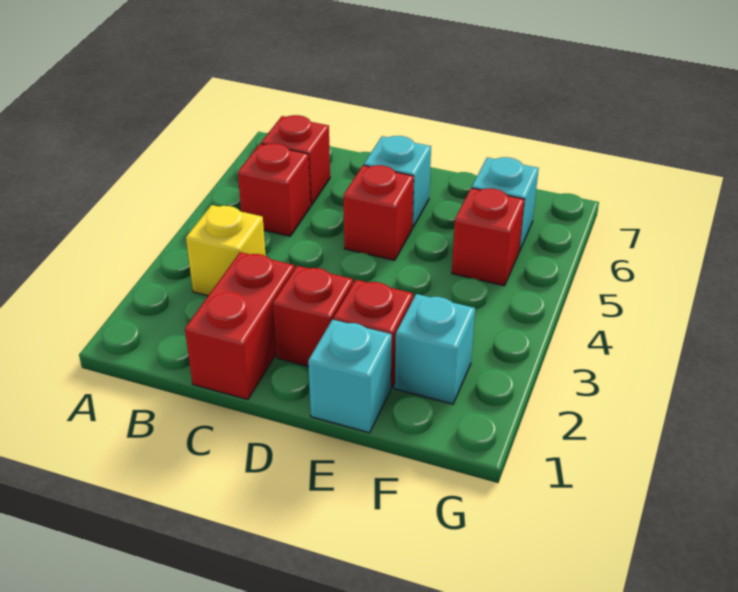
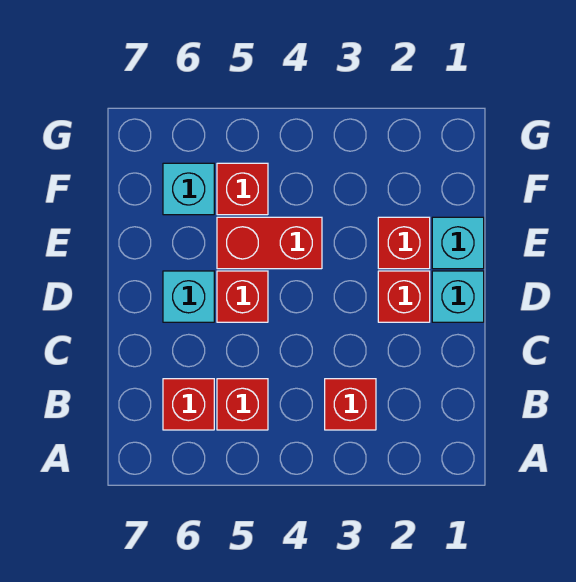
yellow 1x1 brick [186,205,266,296] -> red 1x1 brick [325,379,376,430]
red 1x2 brick [185,252,295,400] -> red 1x2 brick moved to [217,217,322,269]
cyan 1x1 brick [395,294,475,404] -> cyan 1x1 brick moved to [432,271,484,322]

